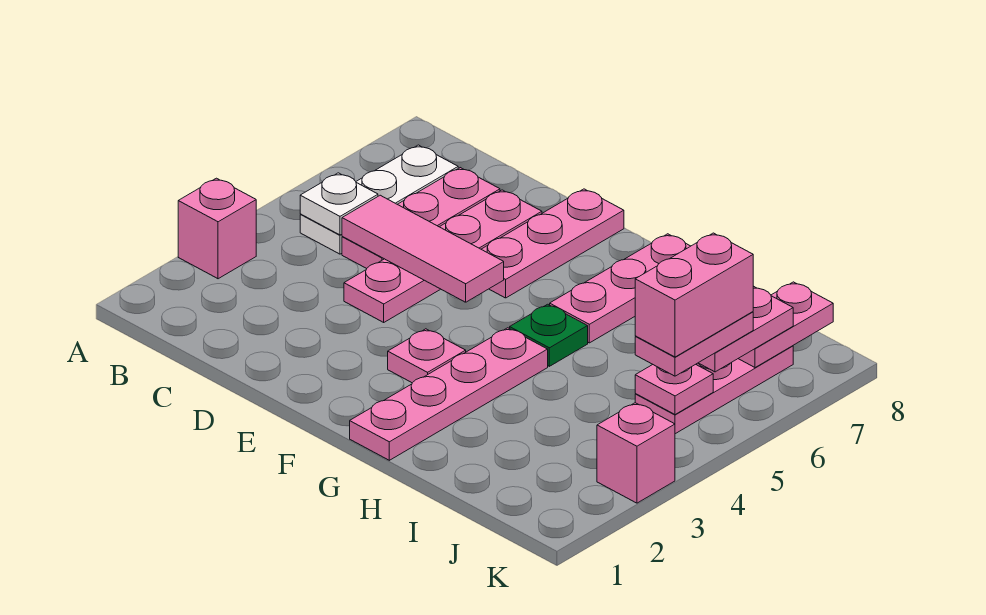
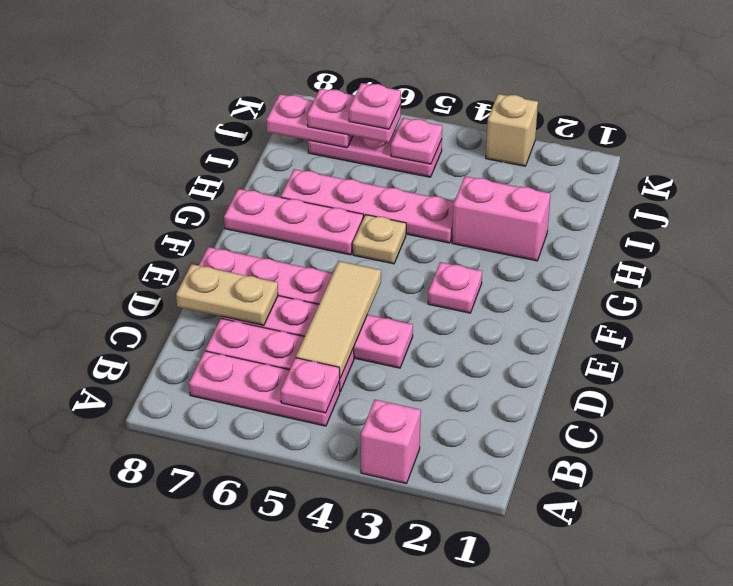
white 1x3 plate [300,145,458,254] -> pink 1x3 plate [189,351,340,426]
white 1x1 plate [300,173,378,235] -> pink 1x1 plate [281,358,340,413]
pink 1x3 tile [342,195,504,302] -> tan 1x3 tile [296,261,381,378]
none -> tan 1x2 plate [176,264,278,325]
pink 1x4 plate [350,328,548,460] -> pink 1x4 plate moved to [281,169,454,243]
green 1x1 plate [510,304,588,366] -> tan 1x1 plate [353,215,406,264]
pink 1x2 plate [635,312,753,376] -> pink 1x1 plate [349,83,401,129]
pink 1x2 brick [635,233,753,357] -> pink 1x2 brick moved to [452,176,551,261]
pink 1x1 brick [597,403,675,503] -> tan 1x1 brick [486,94,538,166]

